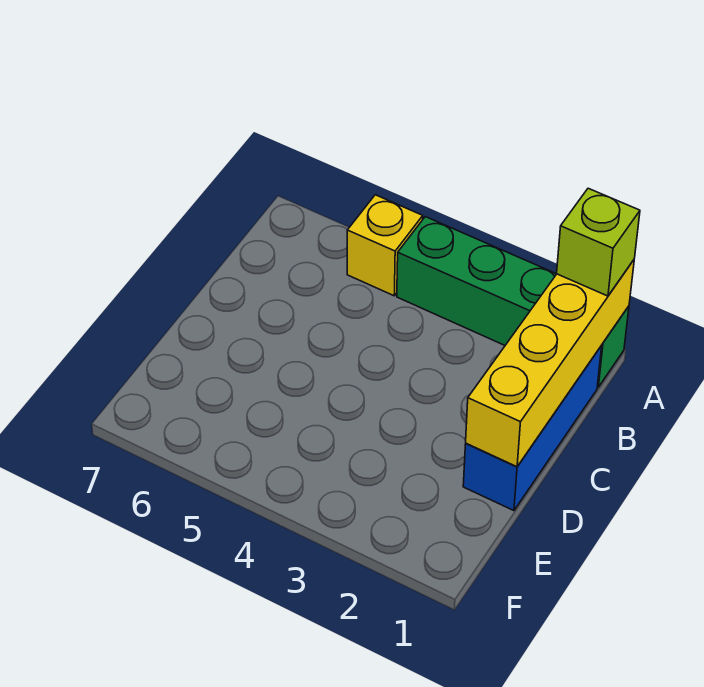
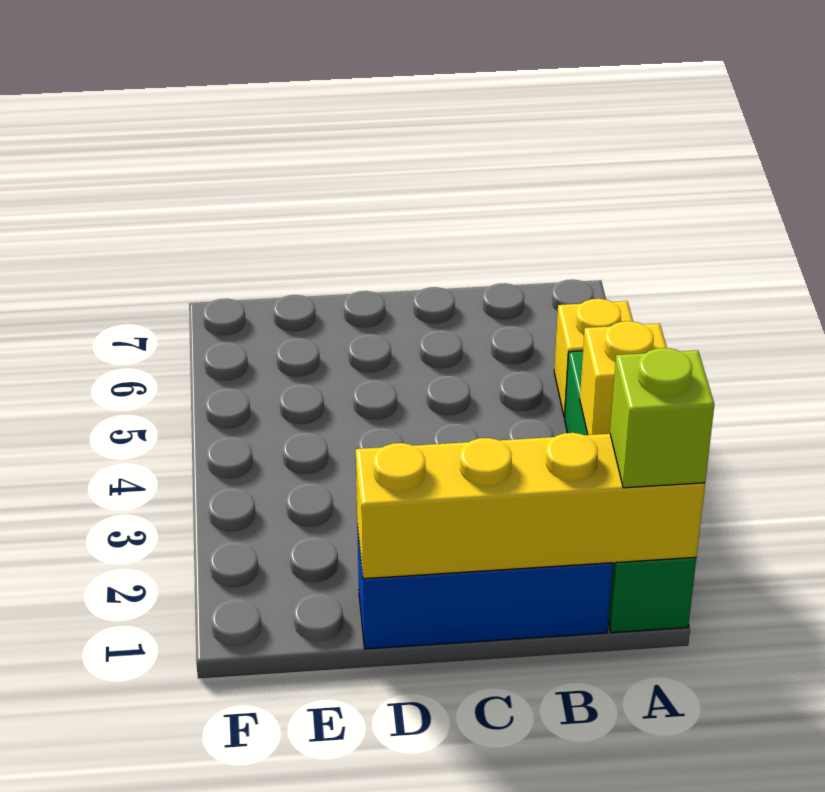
none -> yellow 1x1 brick [580,321,667,435]

